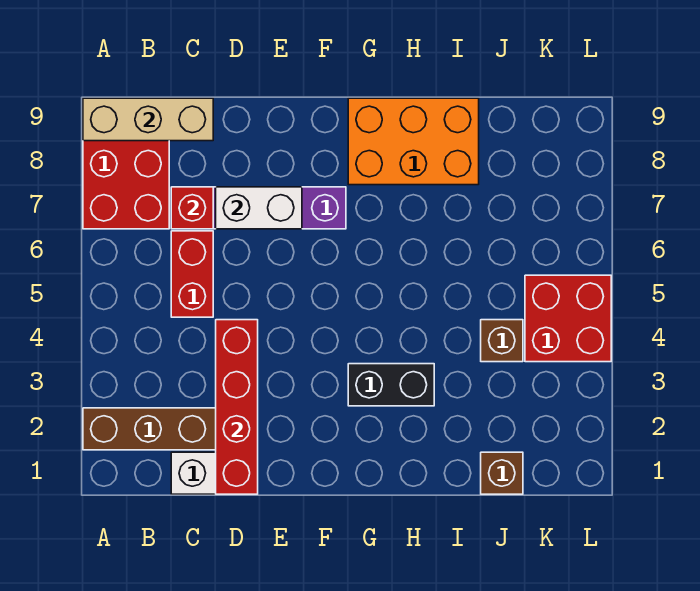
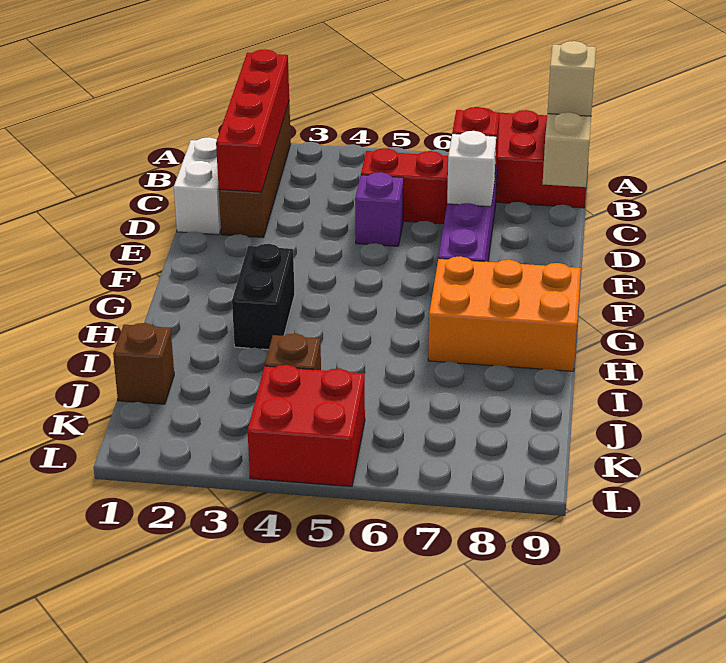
none -> tan 1x1 brick [548,41,596,116]
red 1x4 brick [216,320,258,494] -> red 1x4 brick turned to [216,49,289,192]
none -> purple 1x1 brick [355,172,404,246]
white 1x2 brick [216,187,302,229] -> white 1x1 brick [447,131,496,207]
orange 2x3 brick [348,98,479,185] -> orange 2x3 brick turned to [428,256,581,371]

